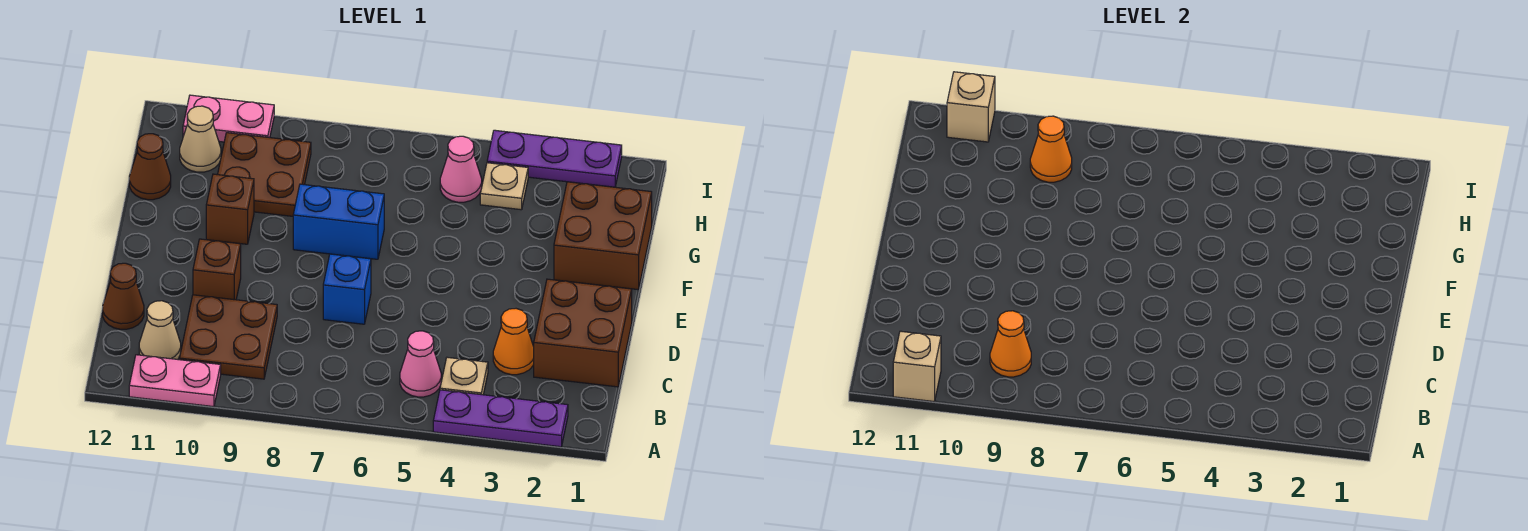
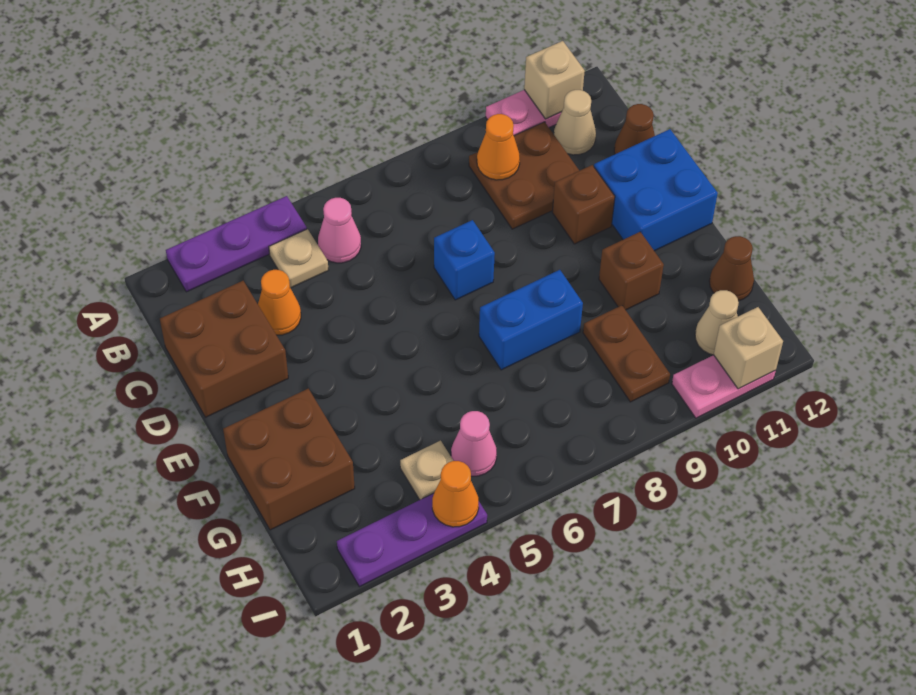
none -> blue 2x2 brick [594,129,718,251]
brown 2x2 plate [218,133,311,216] -> brown 1x2 plate [583,305,670,402]
orange 1x1 cone [1030,116,1072,182] -> orange 1x1 cone moved to [432,461,479,527]

